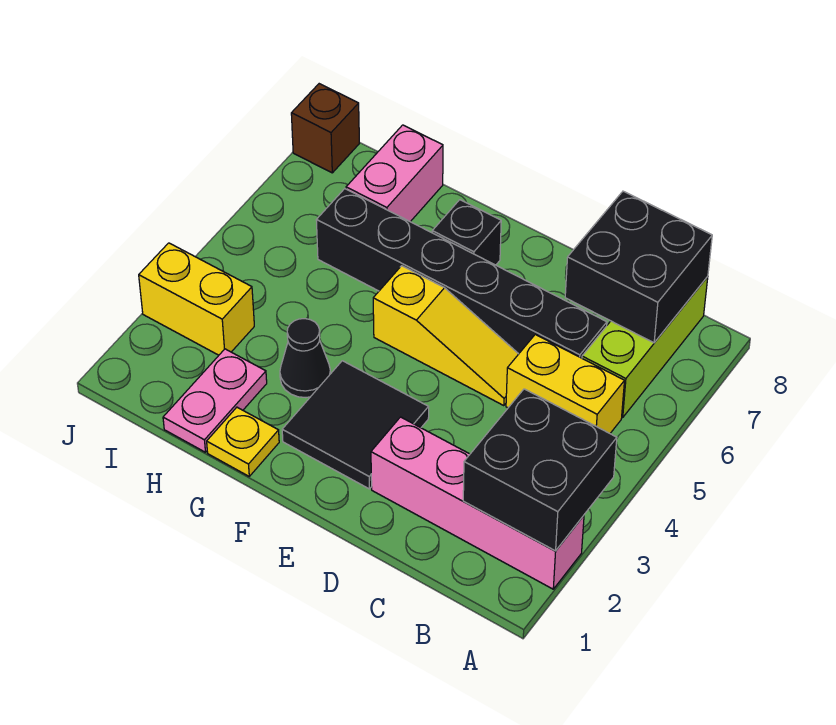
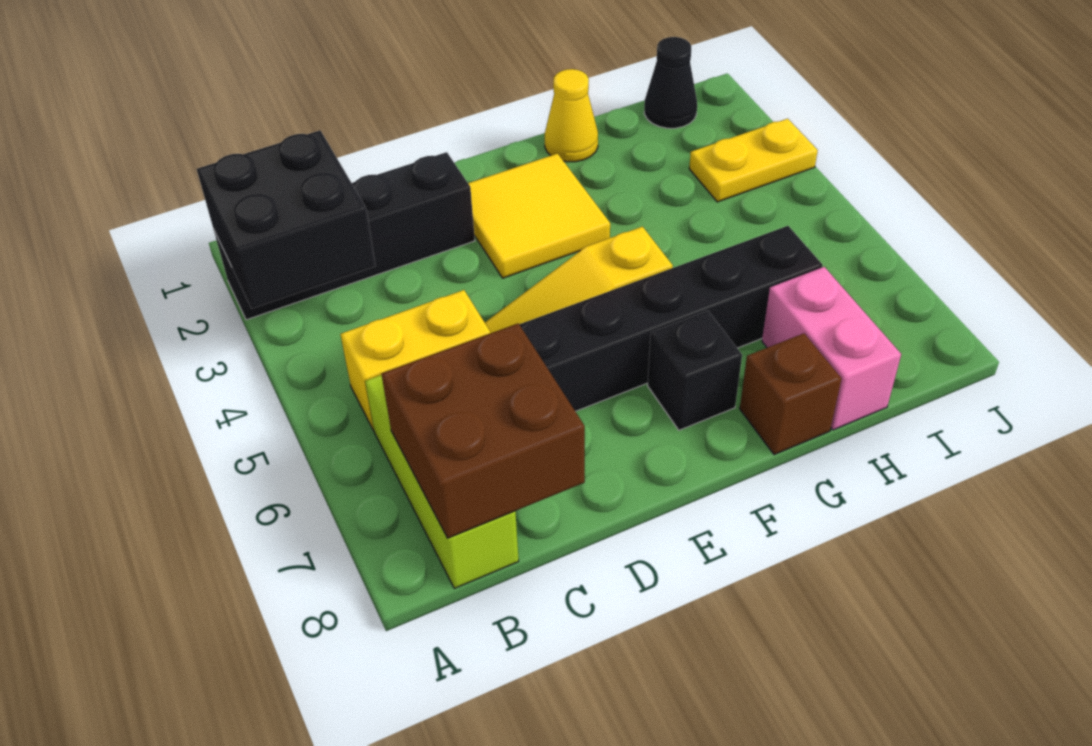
pink 1x4 brick [371,417,584,589] -> black 1x4 brick [214,152,475,320]
black 2x2 brick [565,191,712,343] -> brown 2x2 brick [382,324,585,538]
black 2x2 tile [282,361,429,489] -> yellow 2x2 tile [468,154,610,278]
yellow 1x1 plate [207,407,279,476] -> yellow 1x1 cone [545,69,598,162]
black 1x1 cone [280,319,331,398] -> black 1x1 cone moved to [644,37,697,128]
pink 1x2 plate [163,349,267,452] -> none
yellow 1x2 brick [139,243,254,355] -> yellow 1x2 plate [689,119,818,202]
brown 1x1 brick [291,84,359,173] -> brown 1x1 brick moved to [740,333,842,455]

